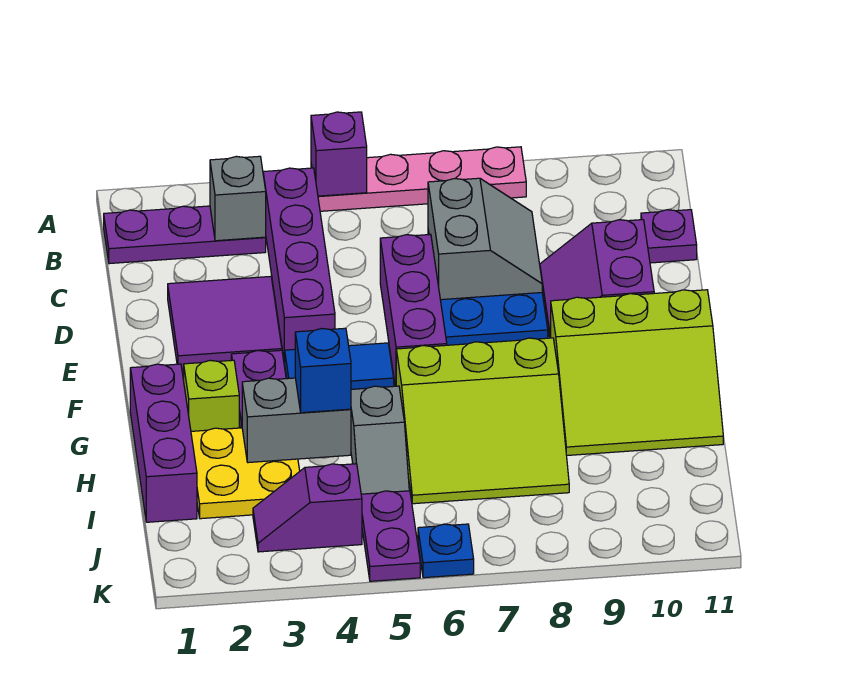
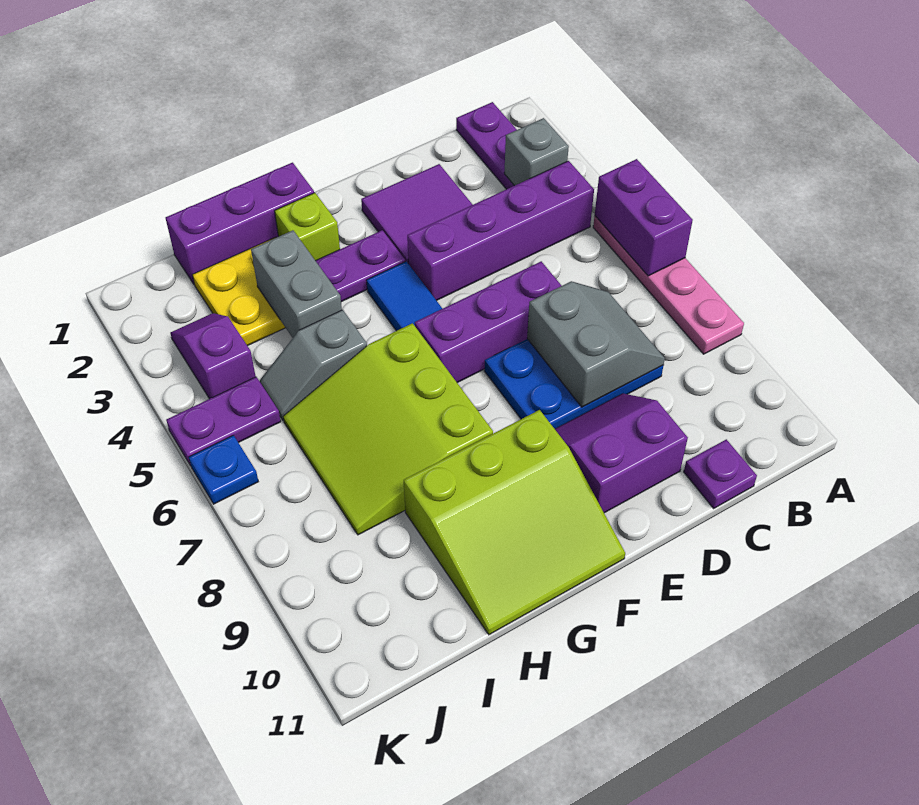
purple 1x1 brick [311,112,367,196] -> purple 1x2 brick [595,159,693,276]
grey 2x2 slope [428,178,542,300] -> grey 2x2 slope turned to [527,281,665,407]
lime 3x3 slope [551,290,723,455] -> lime 3x3 slope turned to [404,410,625,635]
blue 1x1 brick [295,328,351,413] -> none

